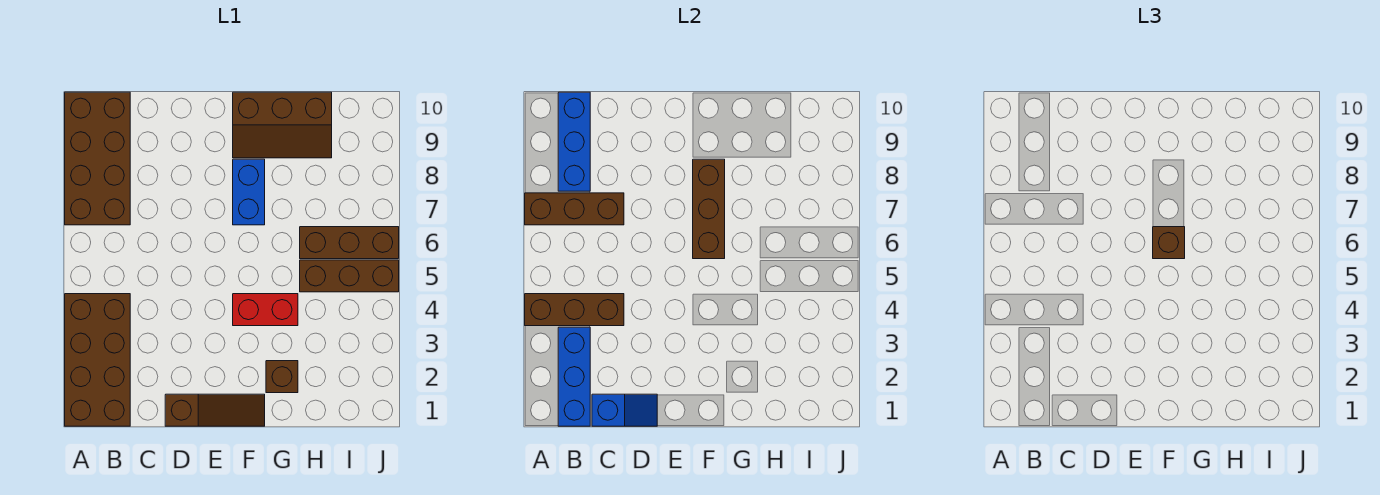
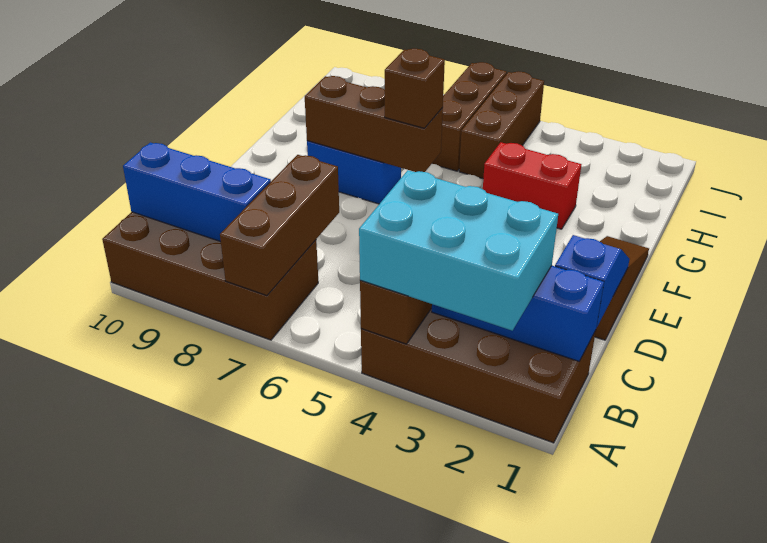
none -> cyan 2x3 brick [359,170,558,331]
red 1x2 brick [233,294,298,326] -> red 1x2 brick turned to [483,142,581,229]
brown 2x3 slope [233,92,332,158] -> none
brown 1x1 brick [266,361,298,393] -> none

